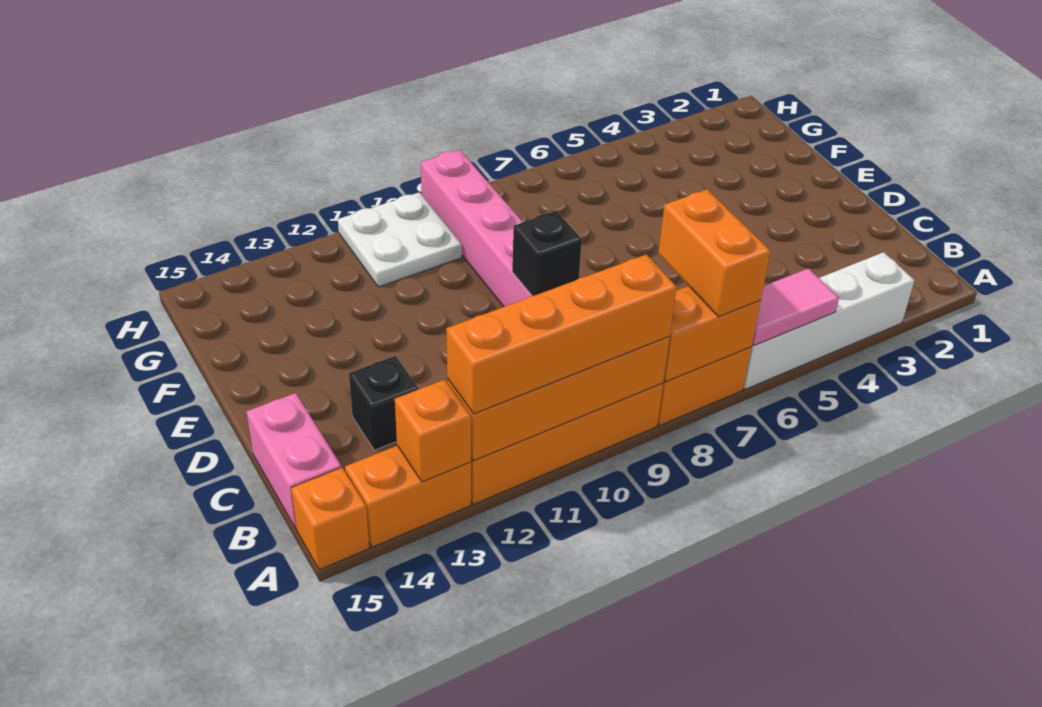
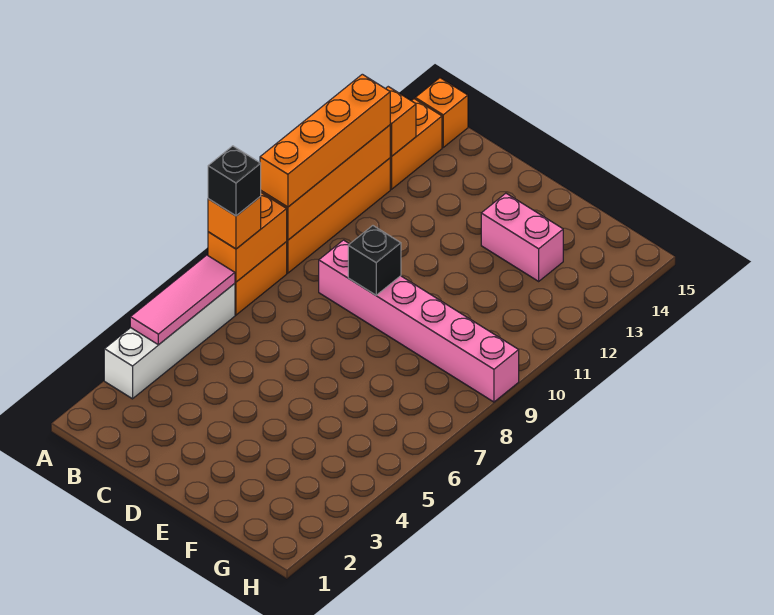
pink 1x2 tile [752,268,839,345] -> pink 1x3 tile [130,255,235,345]
orange 1x2 brick [658,189,771,317] -> orange 1x1 brick [208,197,261,249]
pink 1x2 brick [246,393,341,529] -> pink 1x2 brick moved to [481,193,563,281]
black 1x1 brick [349,356,419,450] -> black 1x1 brick moved to [208,146,261,216]
white 2x2 plate [338,192,462,287] -> none

